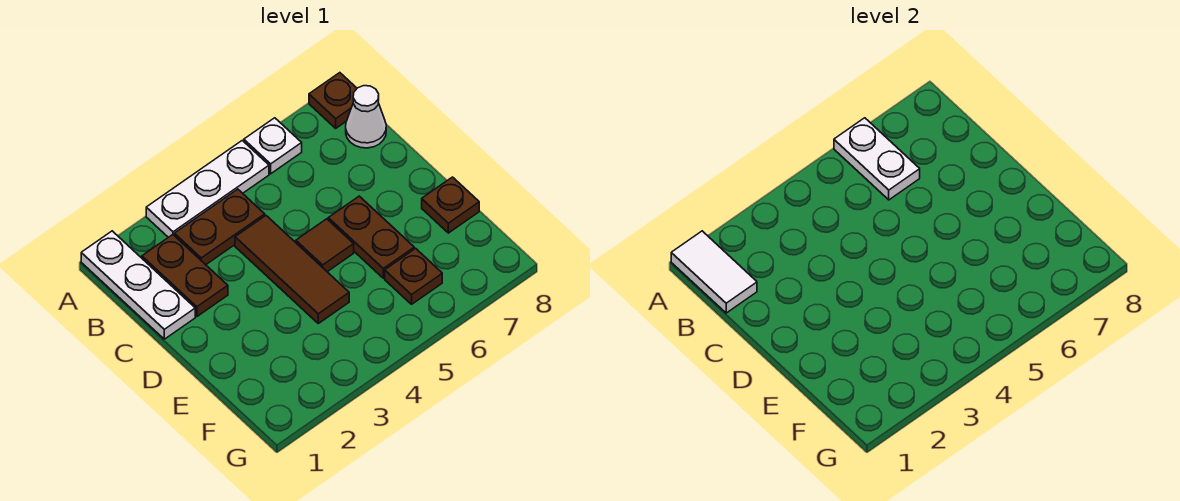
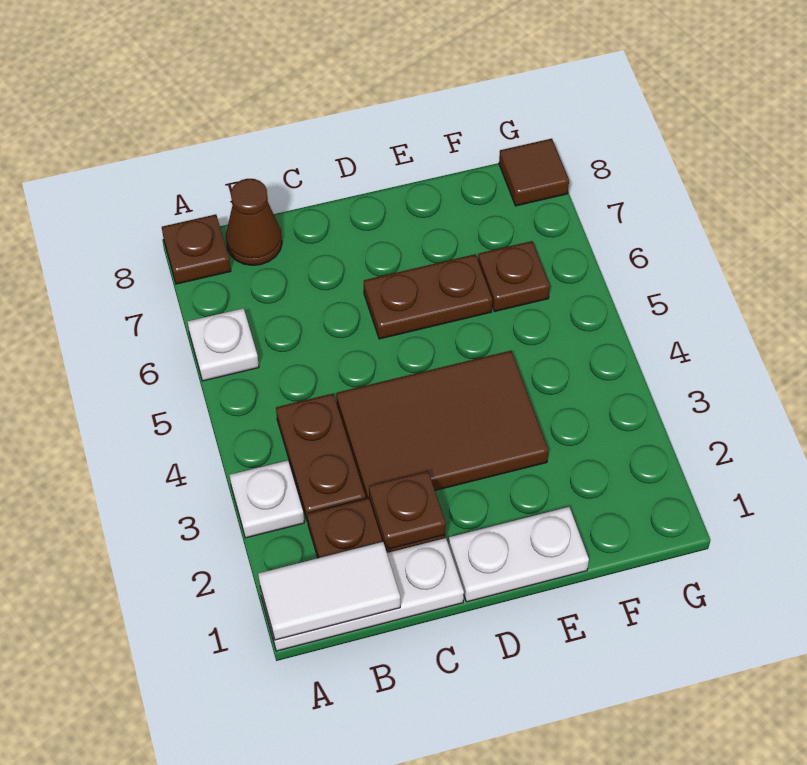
white 1x3 plate [146,140,269,237] -> white 1x1 plate [230,460,304,538]
white 1x2 plate [834,118,920,200] -> white 1x2 plate moved to [449,507,589,602]
white 1x1 cone [346,86,386,148] -> brown 1x1 cone [226,179,282,265]
brown 1x3 tile [235,216,349,323] -> brown 2x3 tile [336,351,549,499]
brown 1x1 tile [296,219,354,272] -> brown 1x1 tile moved to [499,139,569,206]
brown 1x1 plate [422,177,479,233] -> brown 1x1 plate moved to [369,471,446,550]

